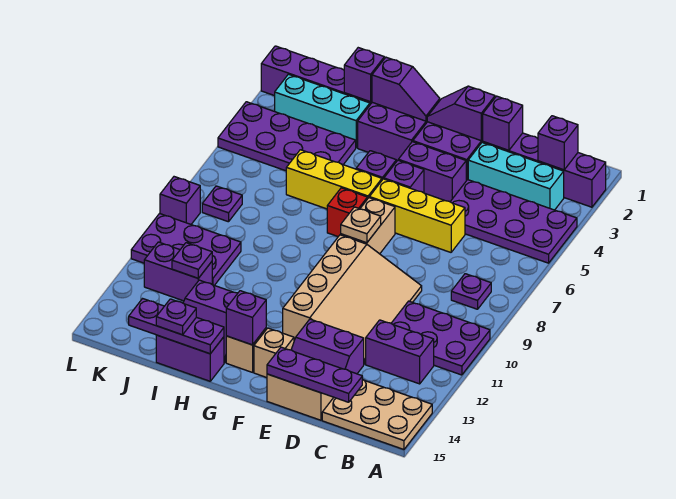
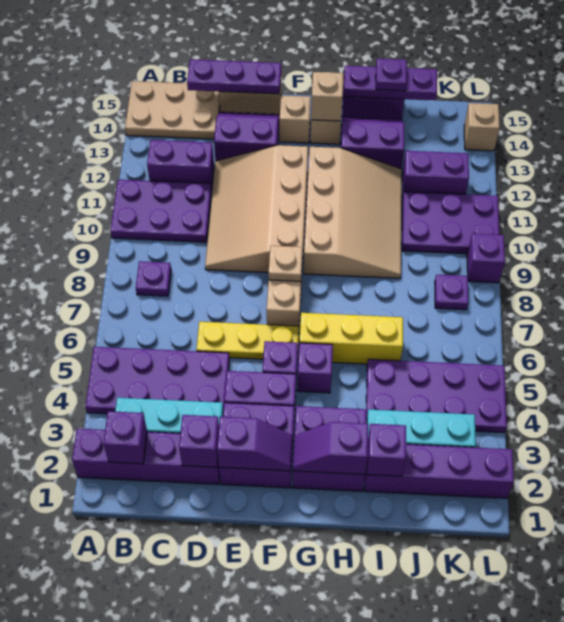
yellow 1x3 brick [369,179,465,252] -> yellow 1x3 plate [196,322,299,359]
red 1x1 brick [327,188,367,237] -> none
none -> tan 3x4 slope [304,147,402,278]
purple 1x1 brick [226,291,266,345] -> tan 1x1 brick [311,72,343,121]
purple 1x1 plate [172,243,212,278] -> none
none -> tan 1x1 brick [464,103,500,151]

